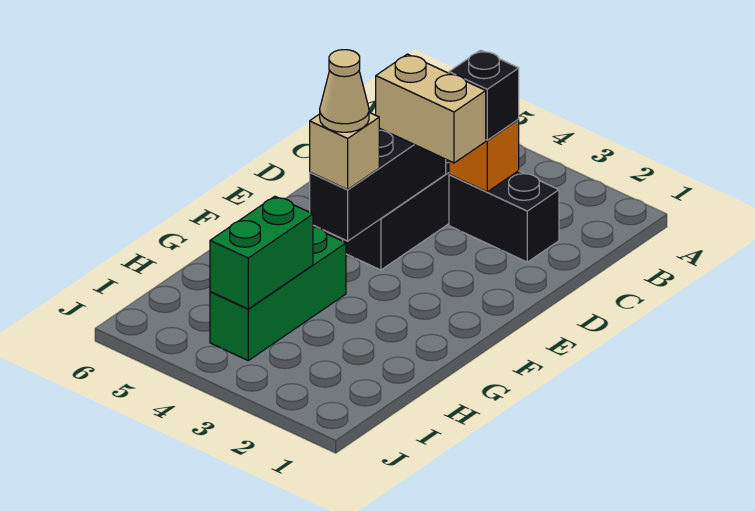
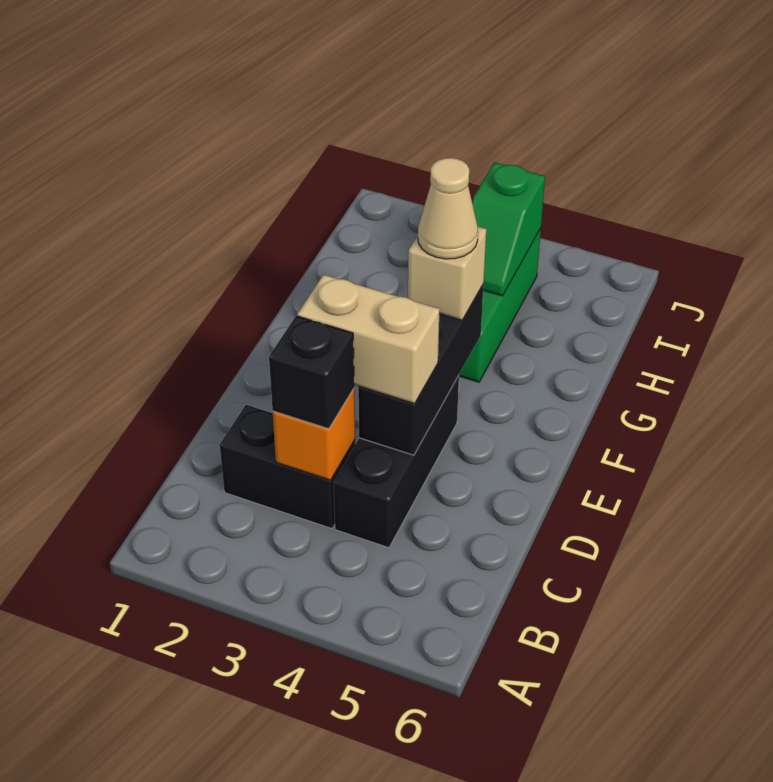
green 1x2 brick [210,196,313,309] -> green 1x2 slope [472,163,545,296]

